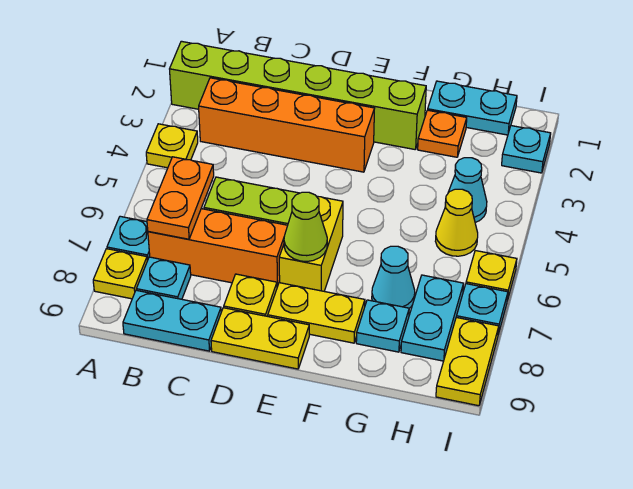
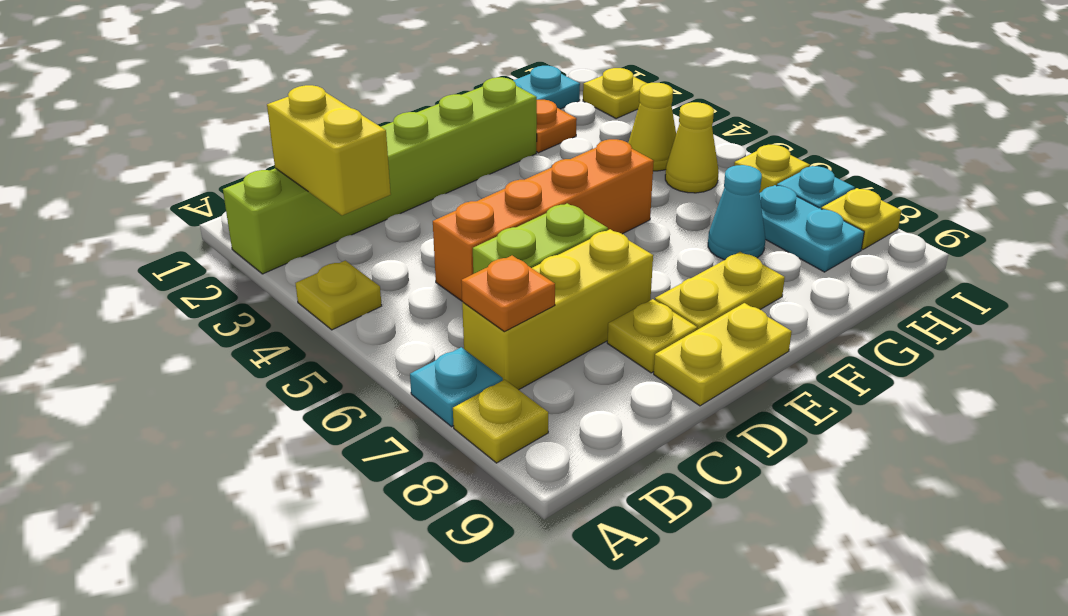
orange 1x4 brick [199,78,375,172] -> orange 1x4 brick moved to [433,139,654,301]
orange 1x2 plate [147,157,214,239] -> orange 1x1 plate [461,256,555,332]
orange 1x3 brick [148,209,288,287] -> yellow 1x3 brick [462,229,653,390]
cyan 1x1 plate [136,257,191,299] -> none
cyan 1x2 plate [123,290,221,351] -> none
yellow 1x2 brick [279,196,343,291] -> yellow 1x2 brick moved to [267,85,391,215]
lime 1x1 cone [284,192,327,262] -> none
cyan 1x1 plate [356,300,409,352] -> none
cyan 1x1 cone [445,158,487,222] -> yellow 1x1 cone [628,83,676,171]
cyan 1x1 plate [502,126,551,173] -> yellow 1x1 plate [583,68,647,119]
yellow 1x2 plate [436,318,499,406] -> yellow 1x1 plate [821,188,901,250]

